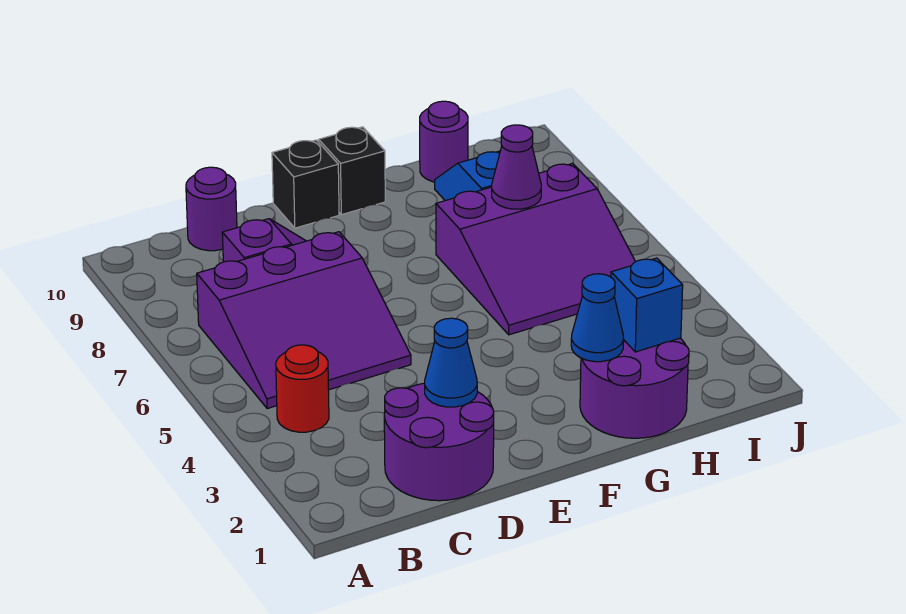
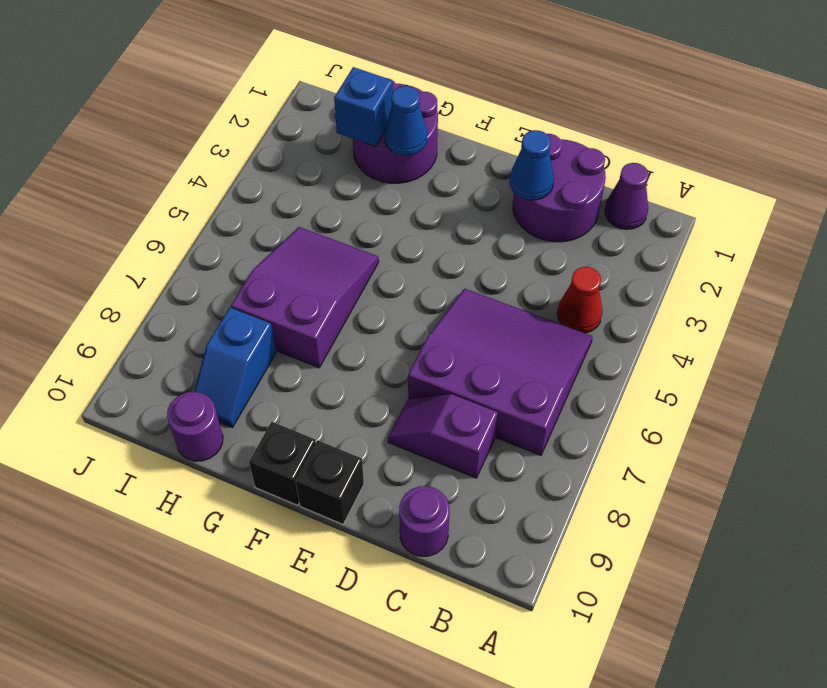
red 1x1 round brick [276,345,329,432] -> red 1x1 cone [557,267,603,333]
purple 3x3 slope [436,163,635,335] -> purple 2x3 slope [231,227,379,368]
purple 1x1 cone [492,125,541,209] -> purple 1x1 cone moved to [605,163,649,229]

